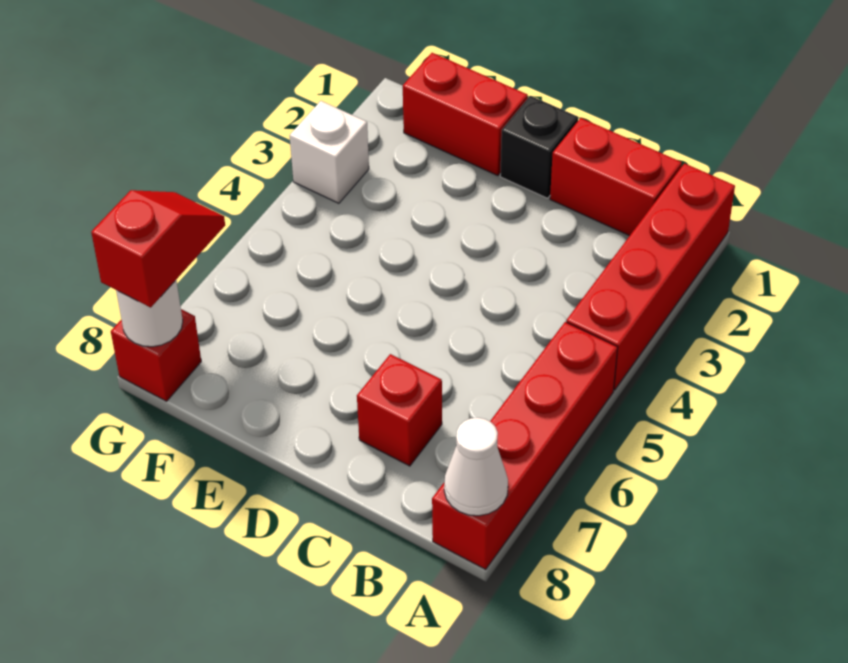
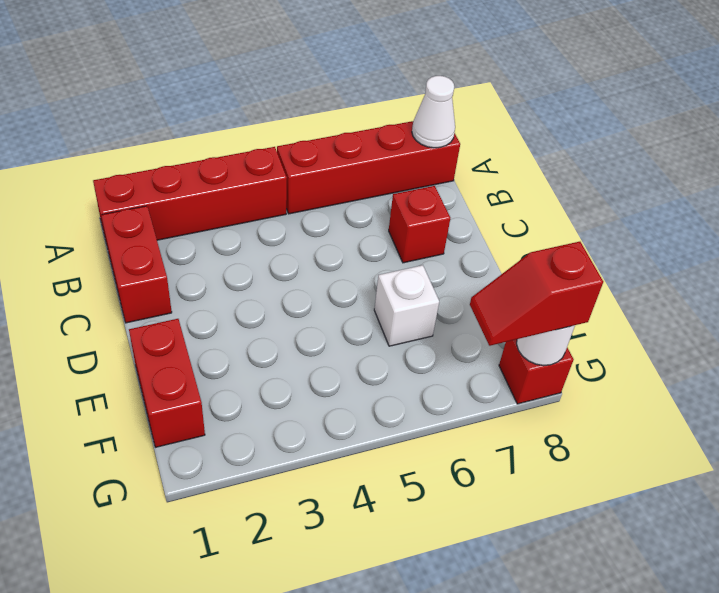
black 1x1 brick [500,96,578,198] -> none
white 1x1 brick [290,101,369,203] -> white 1x1 brick moved to [374,265,439,346]

